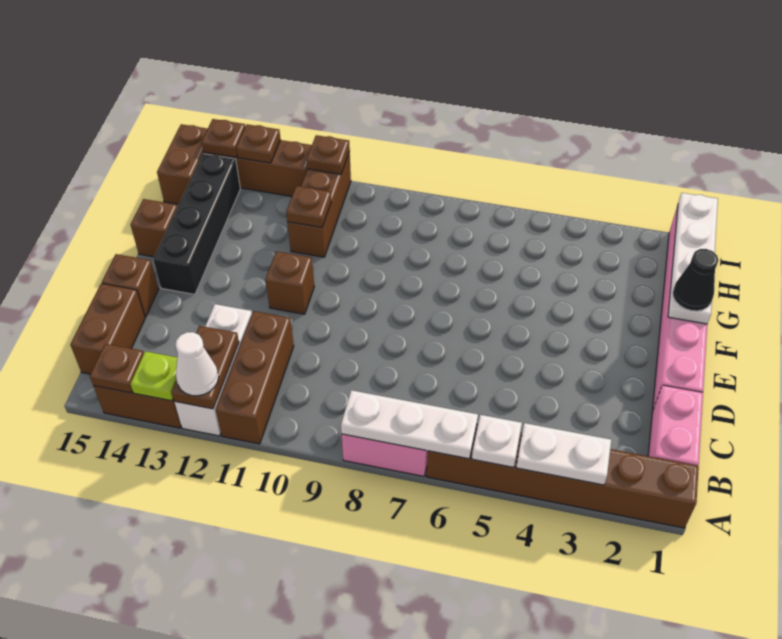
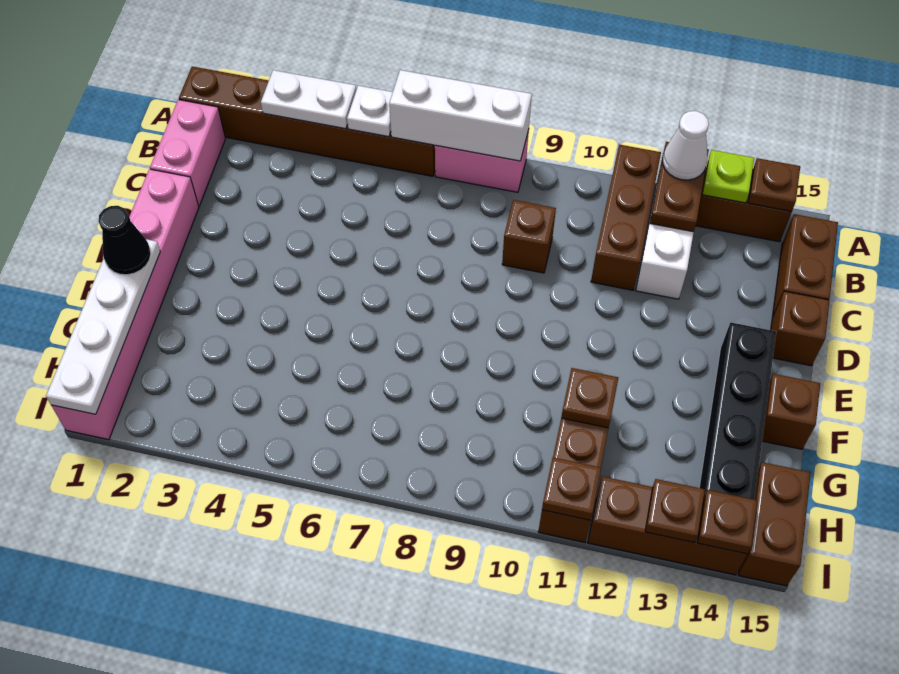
white 1x3 plate [341,390,478,459] -> white 1x3 brick [389,70,532,161]
brown 1x1 brick [266,251,314,314] -> brown 1x1 brick moved to [502,200,556,273]

